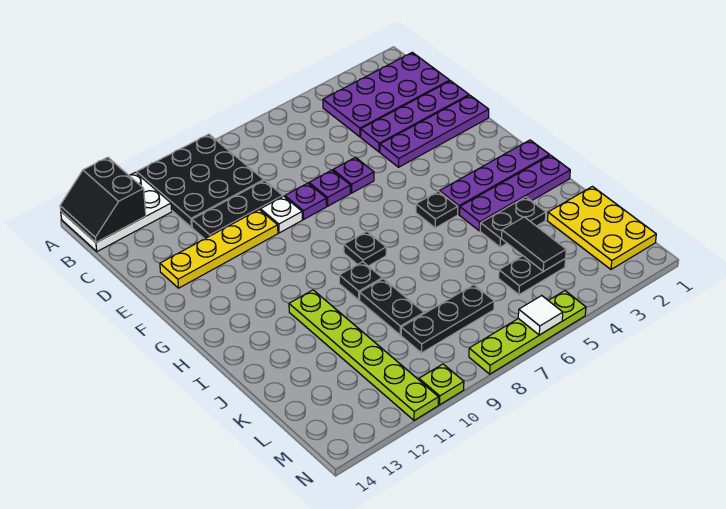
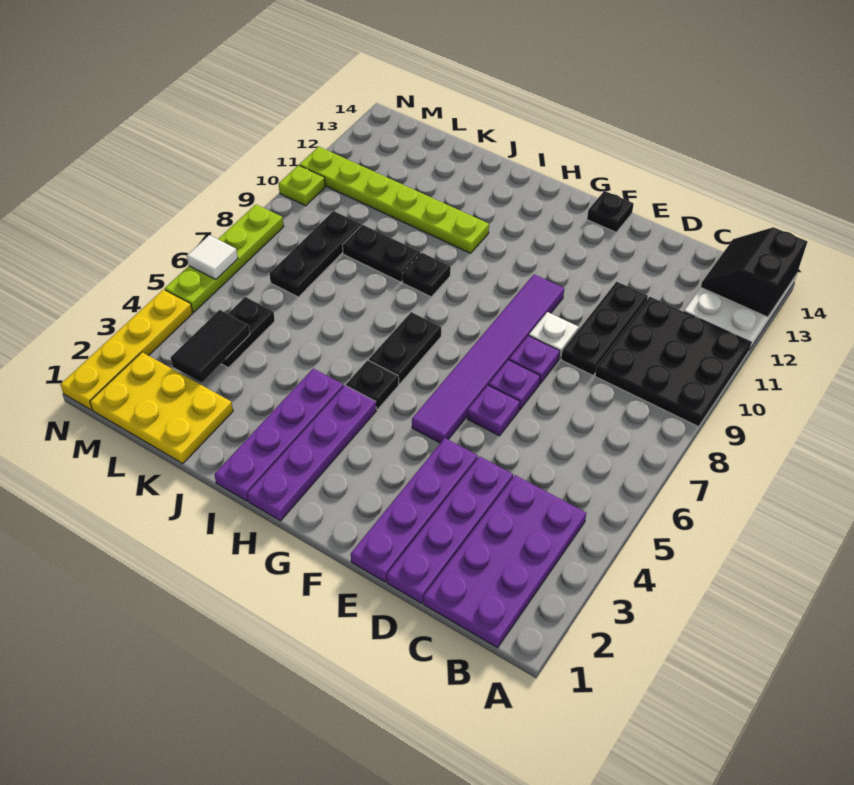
black 2x2 slope [60,157,146,242] -> black 2x2 slope turned to [701,227,807,317]
yellow 1x4 plate [160,210,278,288] -> yellow 1x4 plate moved to [60,290,193,410]
none -> purple 1x6 tile [412,274,564,443]
black 1x1 plate [344,232,386,266] -> black 1x1 plate moved to [587,191,634,232]
black 1x2 plate [480,197,546,247] -> black 1x2 plate moved to [369,312,441,384]
black 1x2 tile [502,217,566,271] -> black 1x2 tile turned to [171,310,250,383]

